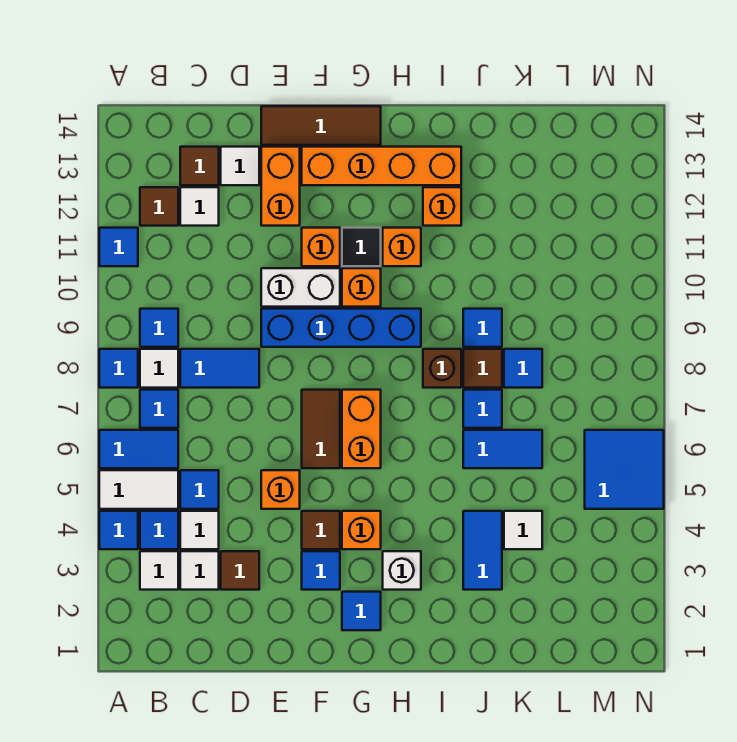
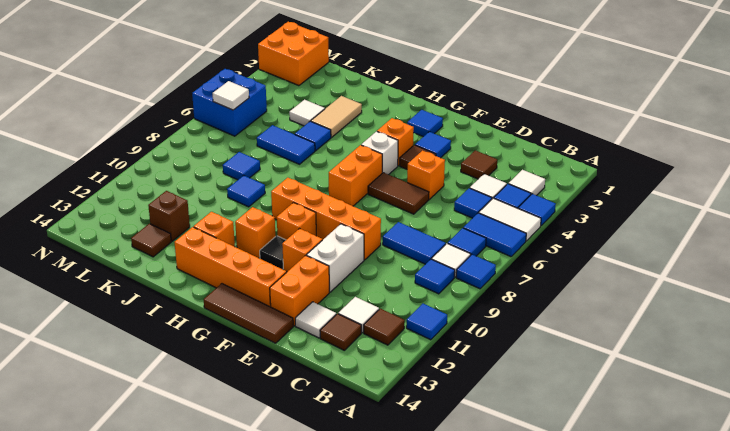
white 1x1 tile [180,551,219,590] -> white 1x1 tile moved to [213,81,249,110]
blue 1x4 brick [261,309,421,347] -> orange 1x4 brick [271,178,381,260]
white 1x2 brick [261,268,340,307] -> white 1x2 brick turned to [307,224,364,292]
brown 1x2 tile [302,390,340,468] -> brown 1x2 tile turned to [368,173,429,214]
white 1x1 brick [383,551,421,590] -> white 1x1 brick moved to [361,131,398,175]
brown 1x1 brick [423,349,461,388] -> brown 1x1 brick moved to [148,191,190,241]
blue 1x2 tile [463,511,502,590] -> tan 1x2 tile [311,96,362,137]
blue 1x1 tile [463,390,502,428] -> blue 1x1 tile moved to [295,121,331,151]
brown 1x1 tile [463,349,502,388] -> brown 1x1 tile moved to [131,224,171,257]
none -> orange 2x2 brick [258,22,329,86]
blue 2x2 tile [585,430,664,509] -> blue 2x2 brick [192,69,267,136]

